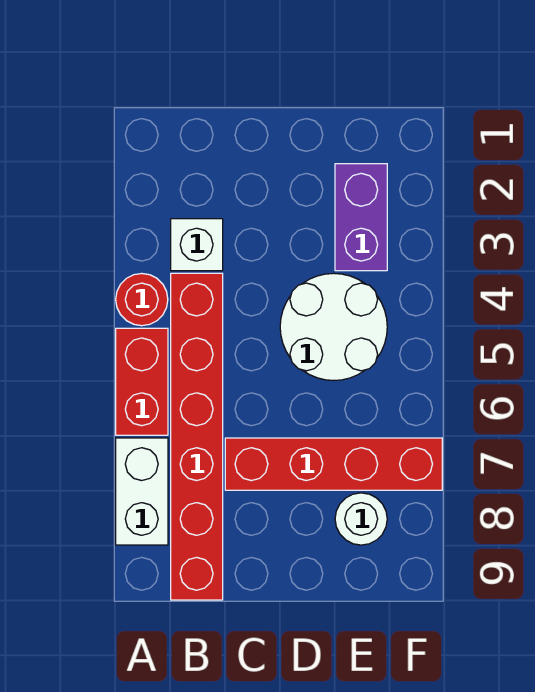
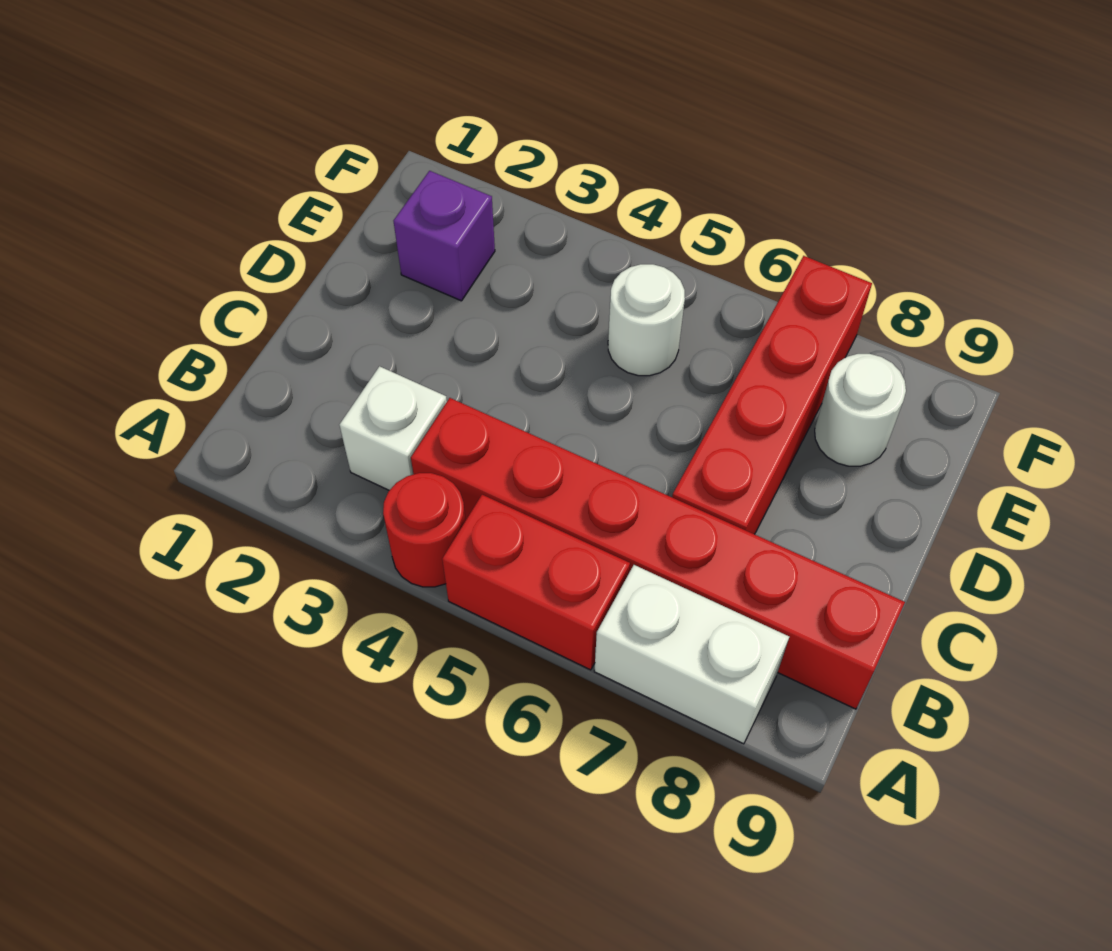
white 2x2 round brick [280,273,387,381] -> white 1x1 round brick [608,264,685,376]
purple 1x2 brick [335,164,387,271] -> purple 1x1 brick [394,171,495,301]

